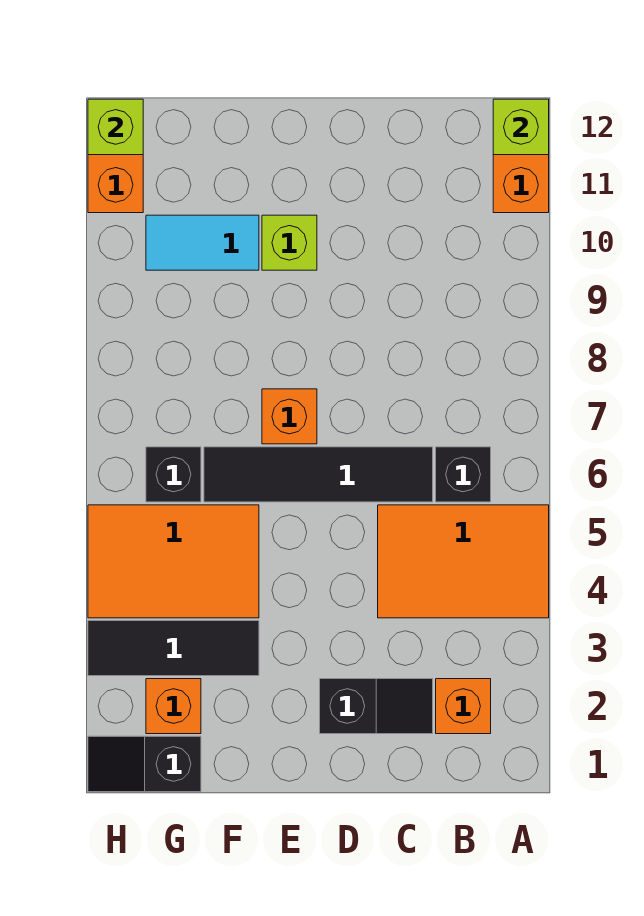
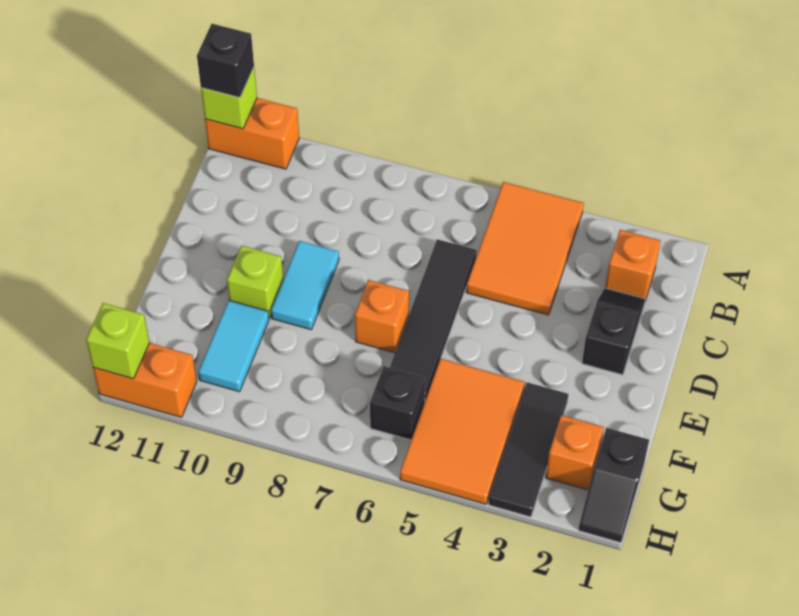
black 1x1 brick [436,447,491,502] -> black 1x1 brick moved to [197,24,254,98]
none -> cyan 1x2 tile [271,241,339,330]

